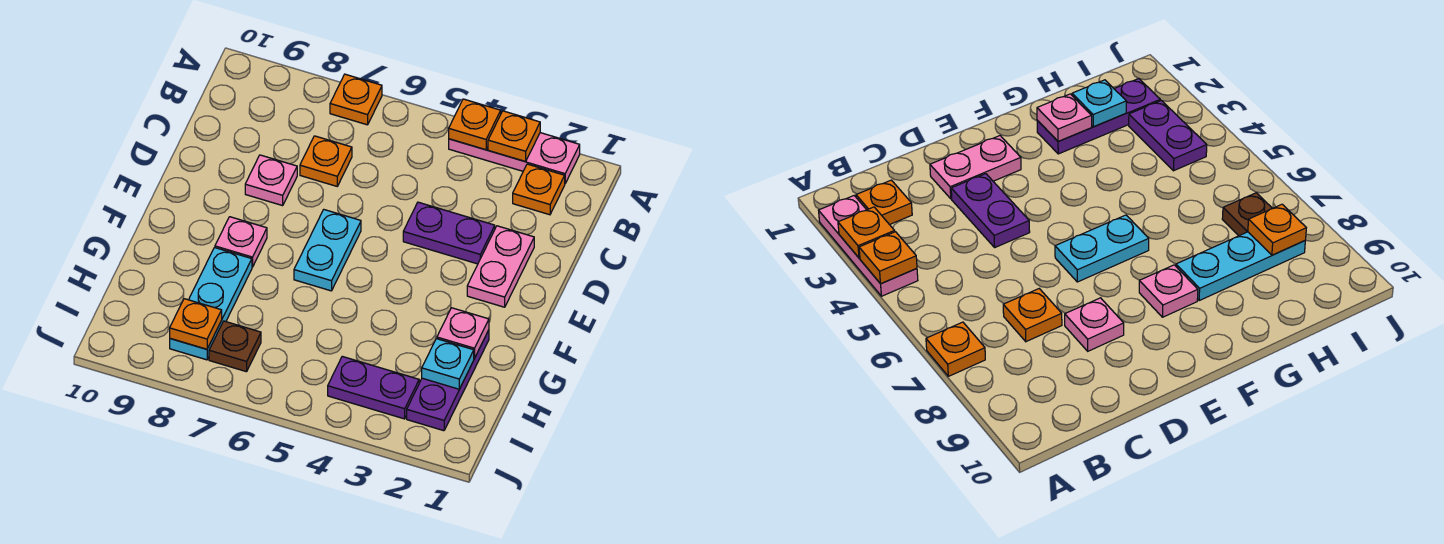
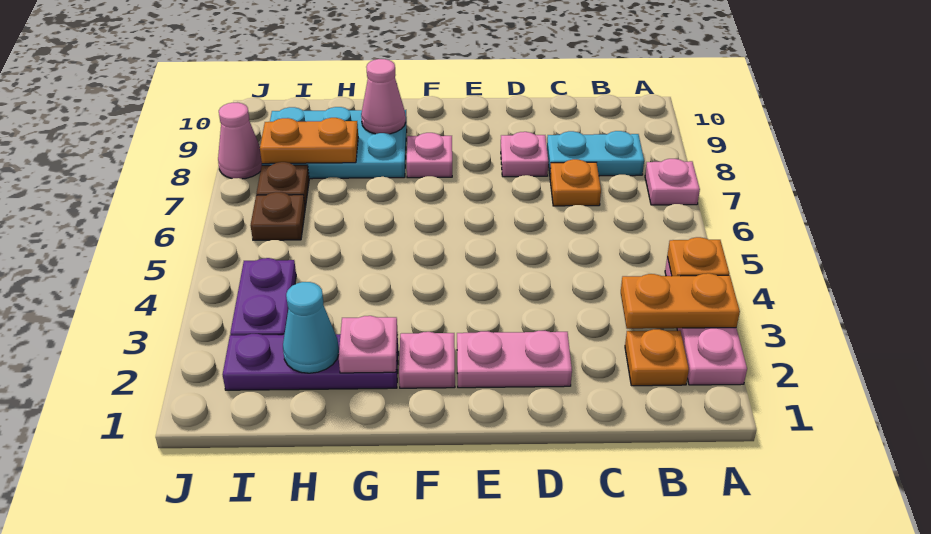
orange 1x1 plate [488,111,540,162] -> orange 1x2 plate [621,273,740,329]
orange 1x1 plate [330,74,382,125] -> pink 1x1 plate [645,159,700,205]
purple 1x2 plate [403,202,495,264] -> none
cyan 1x2 plate [294,210,361,291] -> cyan 1x2 plate moved to [547,131,644,176]
none -> pink 1x1 plate [399,332,455,388]
cyan 1x3 plate [170,248,252,360] -> cyan 2x3 plate [262,107,407,179]
none -> pink 1x1 cone [361,59,406,134]
cyan 1x1 plate [422,339,474,389] -> cyan 1x1 cone [283,282,339,373]
none -> brown 1x1 plate [251,192,305,240]
orange 1x1 plate [170,299,222,349] -> orange 1x2 plate [260,118,358,164]
none -> pink 1x1 cone [218,103,262,179]

